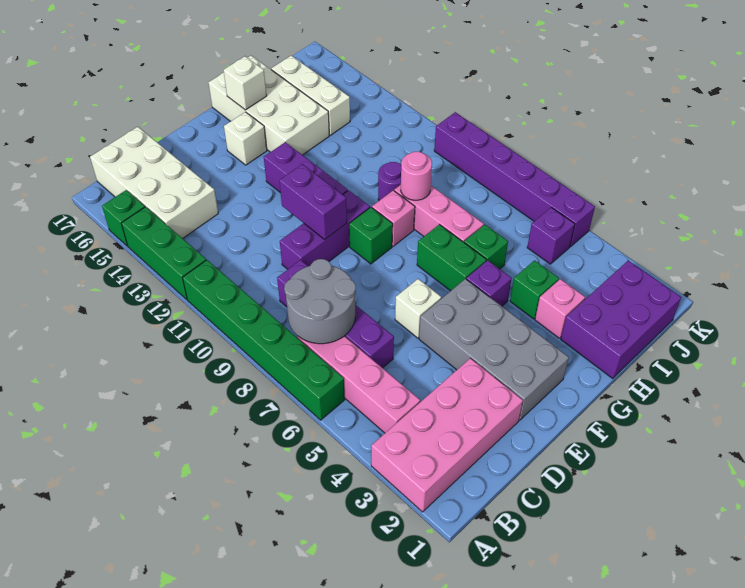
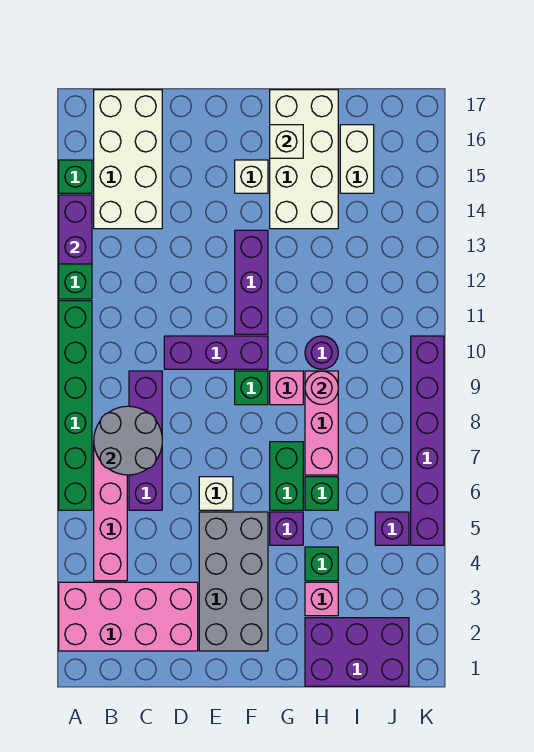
purple 1x2 brick [279,164,347,239] -> purple 1x2 brick moved to [59,195,92,264]
white 1x3 brick [271,56,350,135] -> white 1x2 brick [340,125,374,193]

